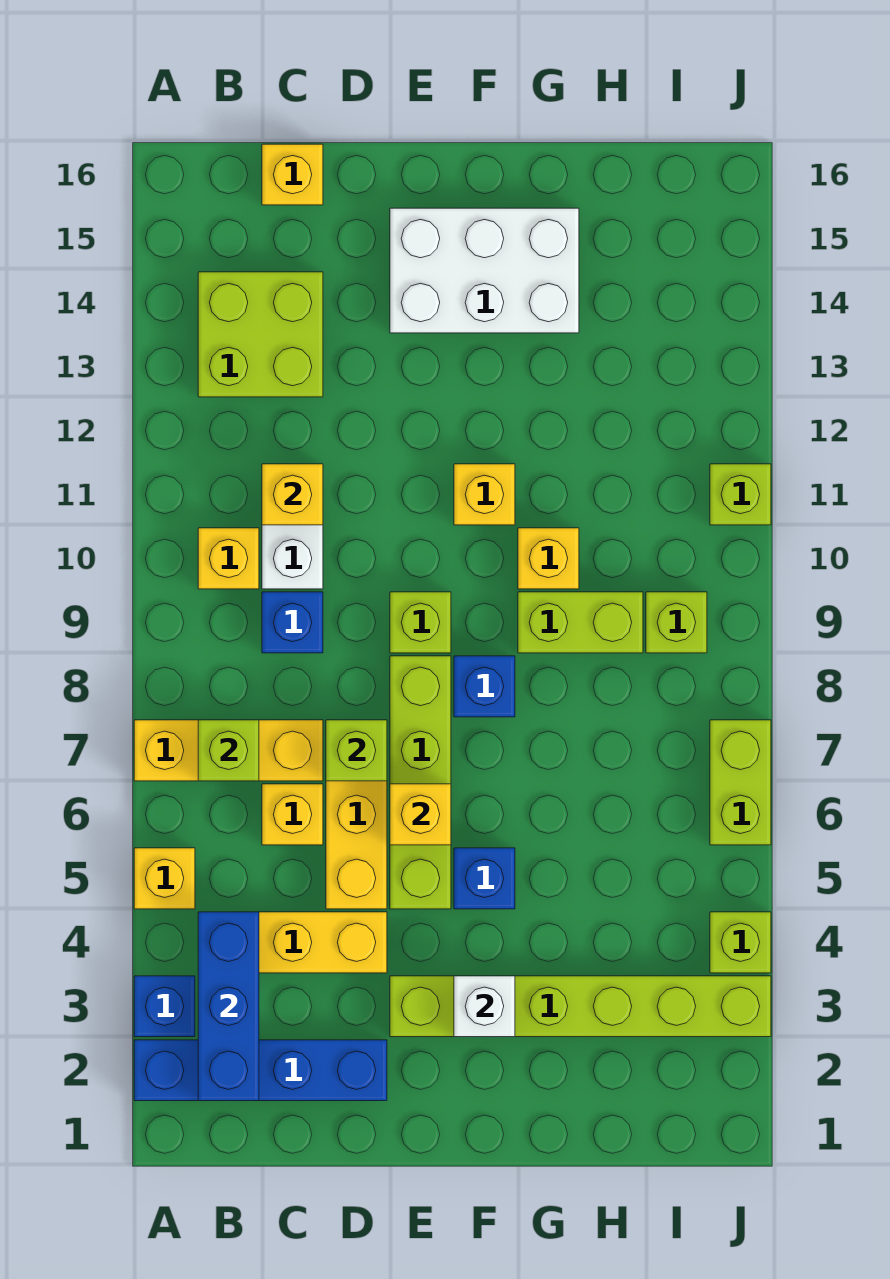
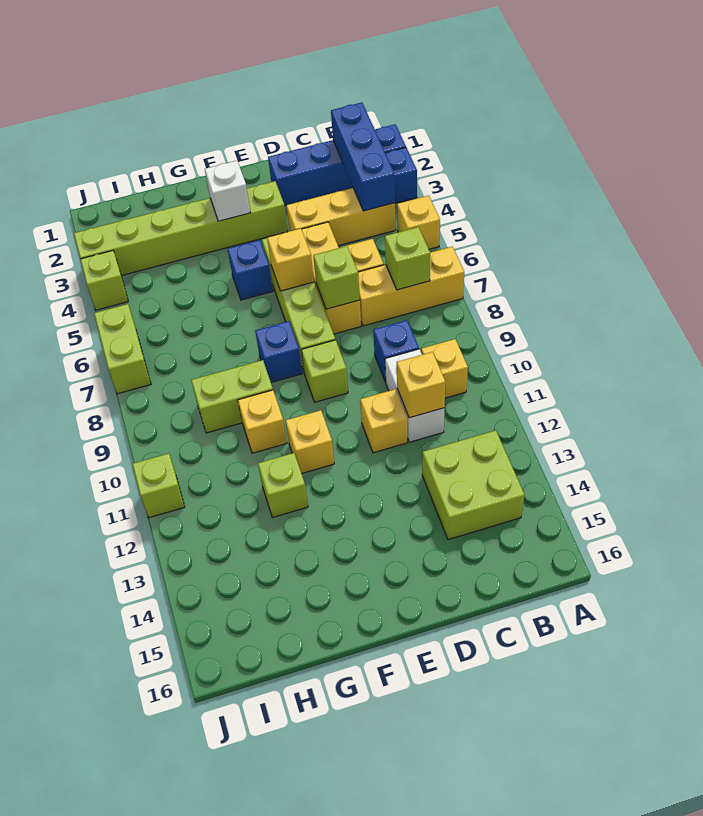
yellow 1x1 brick [262,144,323,205] -> yellow 1x1 brick moved to [360,389,407,453]
white 2x3 brick [390,208,579,333] -> none
lime 1x1 brick [646,592,707,653] -> lime 1x1 brick moved to [258,453,308,518]

